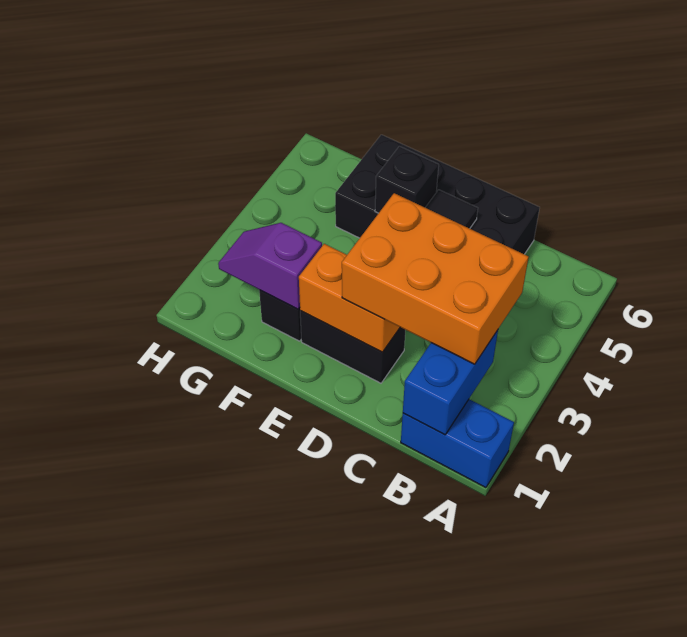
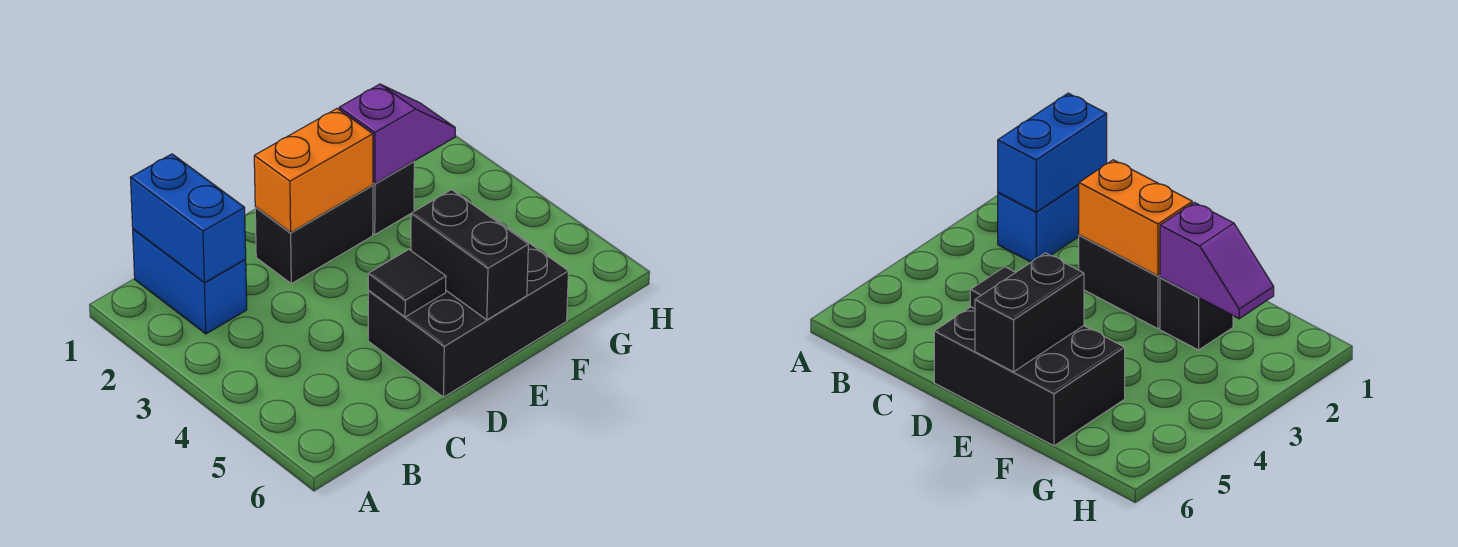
blue 1x2 brick [401,399,514,488] -> blue 1x2 brick turned to [133,229,247,334]
orange 2x3 brick [342,193,529,364] -> none
black 2x4 brick [335,135,540,254] -> black 2x3 brick [368,217,568,397]
black 1x1 brick [375,146,439,213] -> black 1x2 brick [411,190,528,320]

